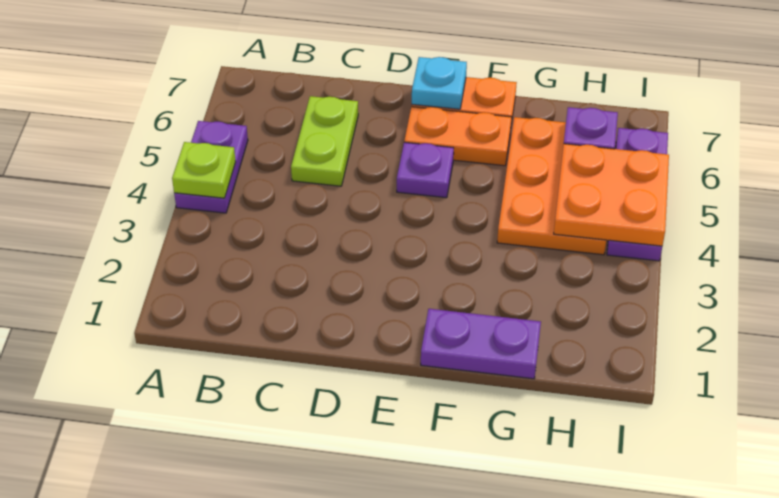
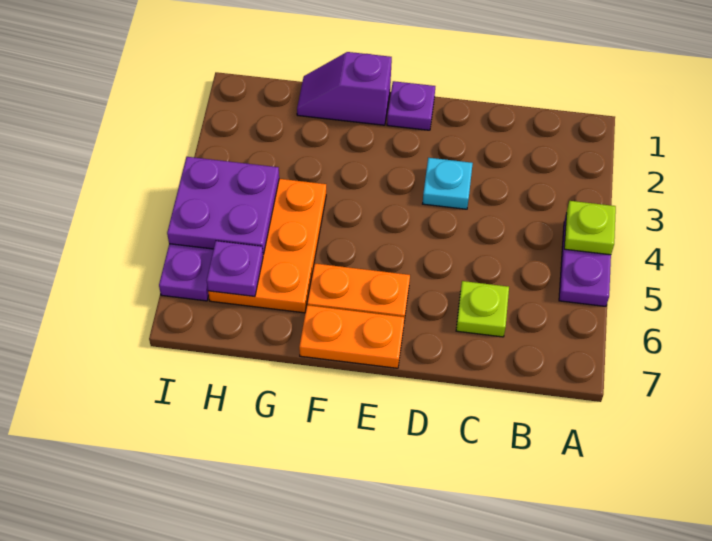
lime 1x2 plate [291,96,358,186] -> lime 1x1 plate [456,281,509,337]
purple 1x1 plate [397,142,454,198] -> purple 1x1 plate moved to [387,81,435,130]
cyan 1x1 plate [412,57,467,109] -> cyan 1x1 plate moved to [423,158,473,209]
purple 1x2 plate [421,309,541,379] -> purple 1x2 slope [297,52,392,125]
orange 2x2 plate [554,144,669,246] -> purple 2x2 plate [167,157,279,255]

